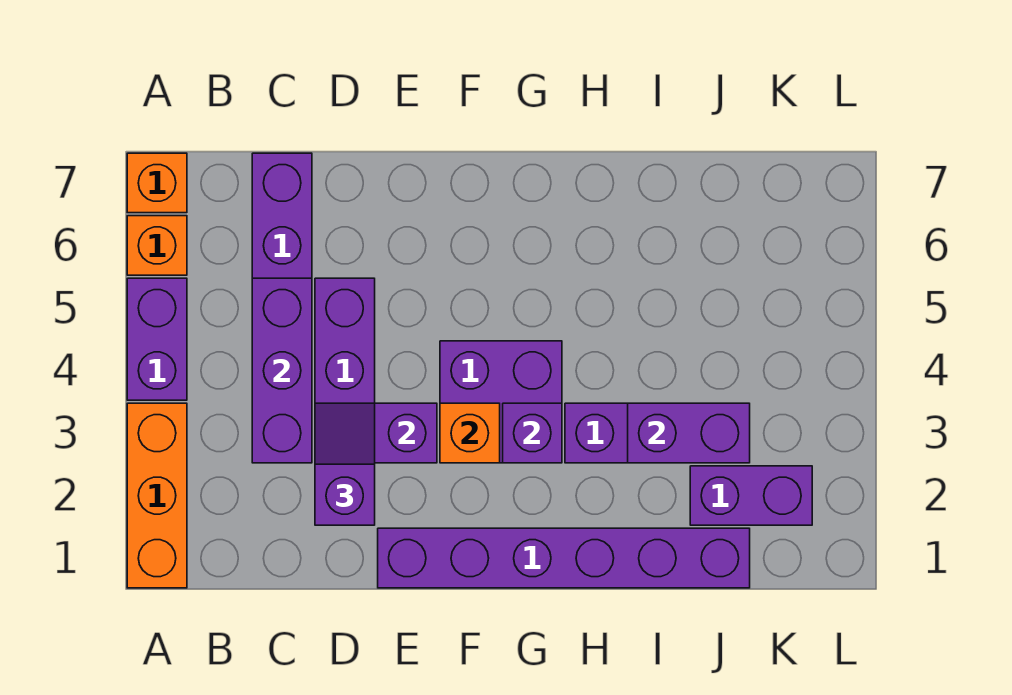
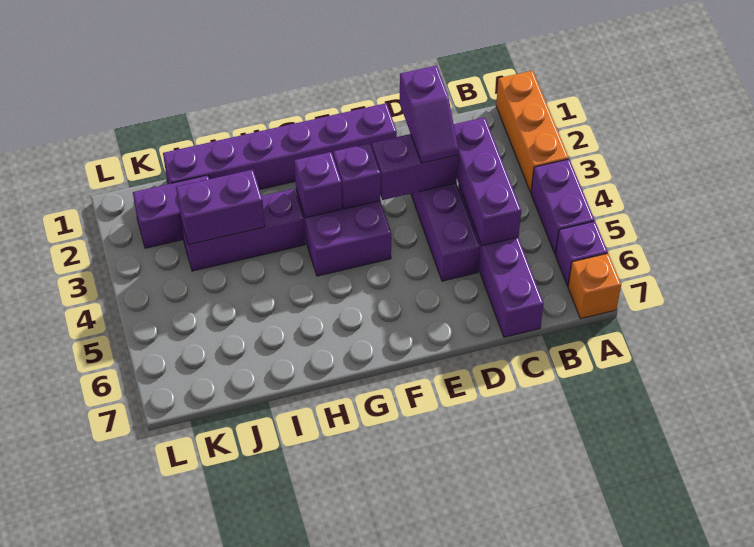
orange 1x1 brick [127,216,187,275] -> purple 1x1 brick [556,221,608,286]
orange 1x1 brick [440,403,500,463] -> purple 1x1 brick [333,143,381,209]

